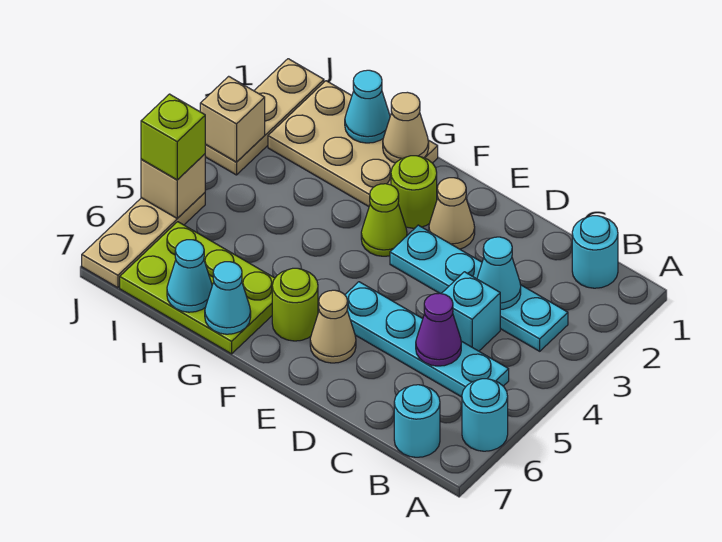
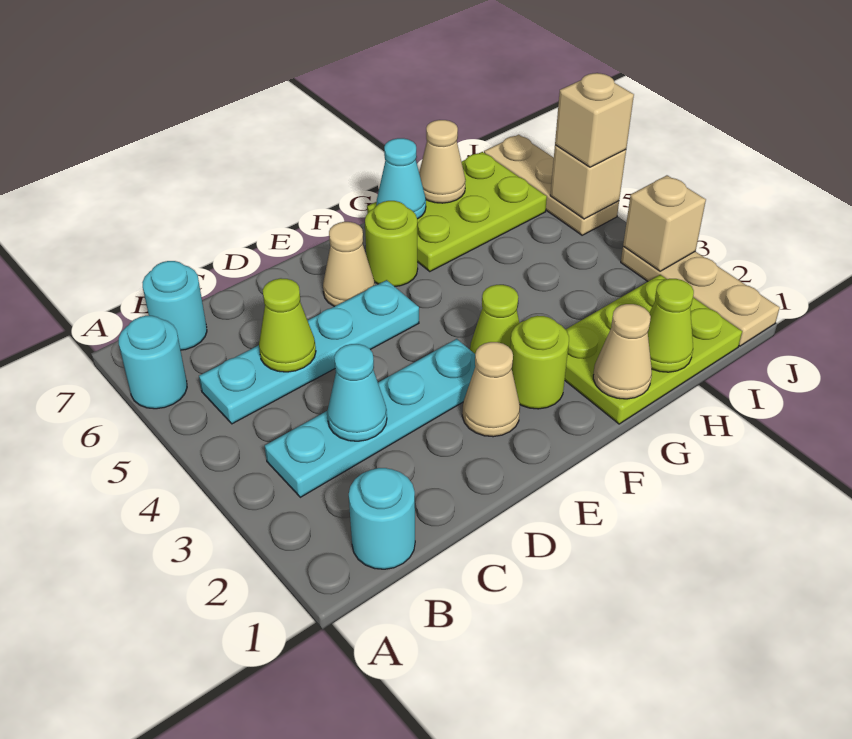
cyan 1x1 brick [441,272,500,351] -> none
purple 1x1 cone [416,293,461,366] -> lime 1x1 cone [259,278,316,372]
tan 2x3 plate [268,81,438,207] -> lime 2x3 plate [565,275,742,424]
cyan 1x1 cone [345,70,390,143] -> lime 1x1 cone [648,279,694,372]
cyan 1x1 cone [167,240,212,312] -> tan 1x1 cone [419,120,466,203]
lime 1x1 brick [141,94,206,180] -> tan 1x1 brick [555,73,634,167]

